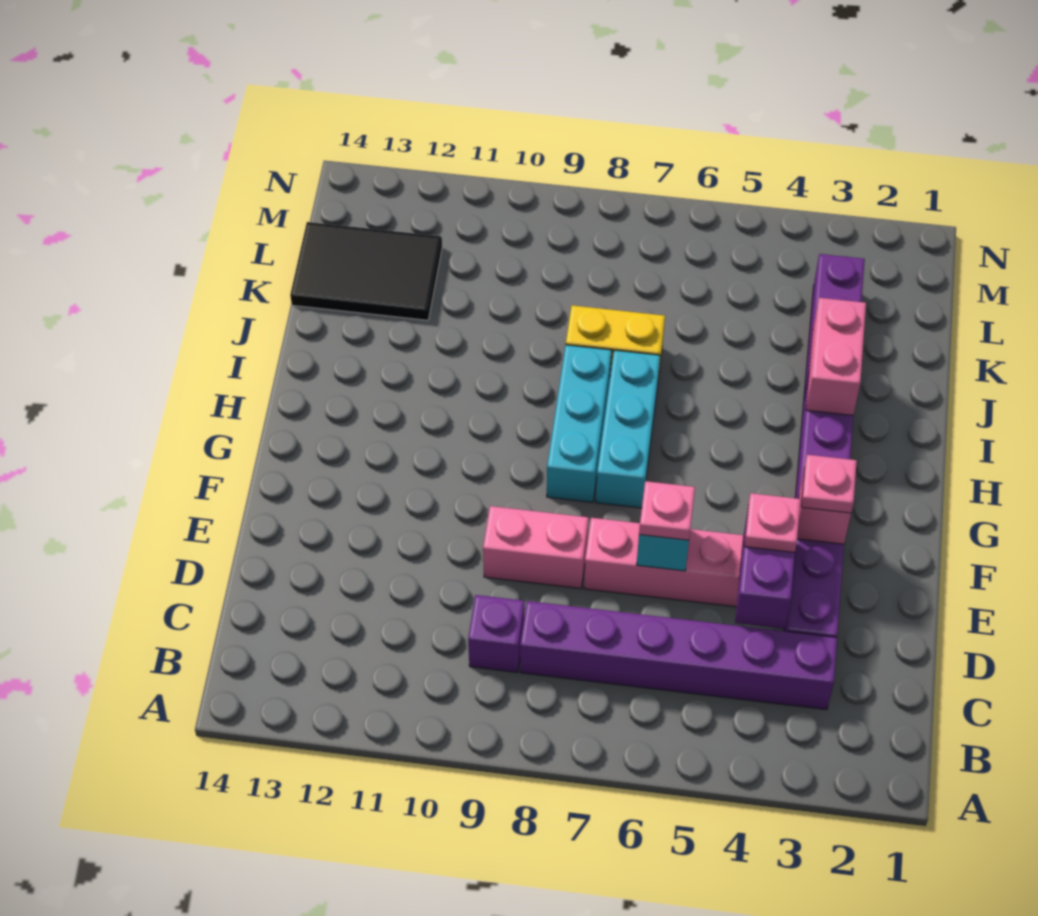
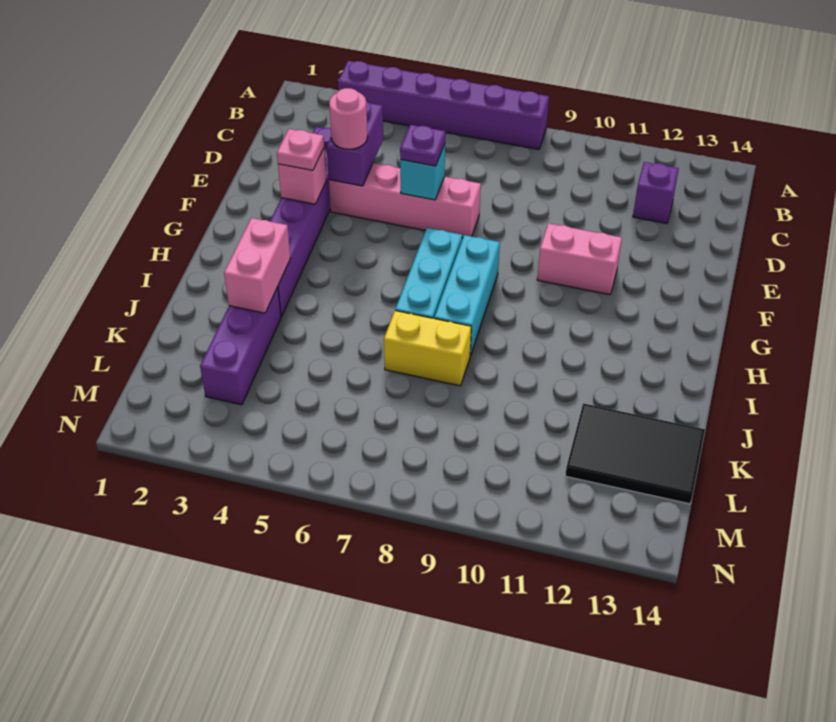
purple 1x6 brick [520,601,837,710] -> purple 1x6 brick moved to [338,61,549,149]
purple 1x1 brick [468,595,524,672] -> purple 1x1 brick moved to [633,162,679,224]
pink 1x1 plate [744,493,800,552] -> pink 1x1 round brick [329,88,368,149]
pink 1x1 plate [639,481,695,540] -> purple 1x1 plate [400,125,445,166]
pink 1x2 brick [483,506,588,589] -> pink 1x2 brick moved to [537,223,622,295]

